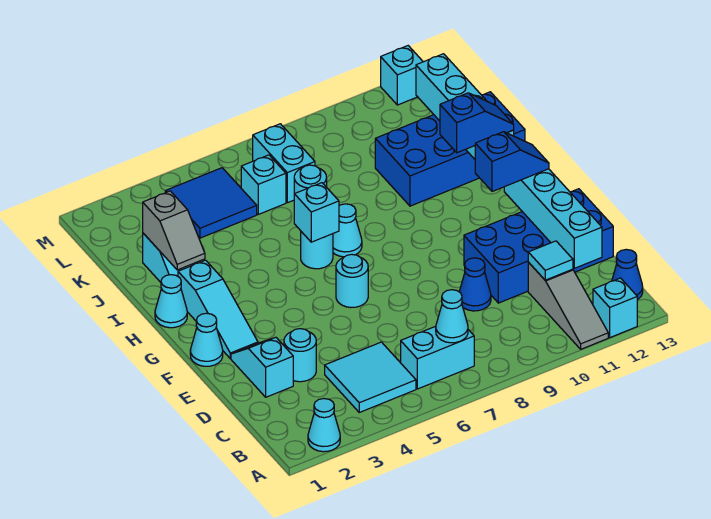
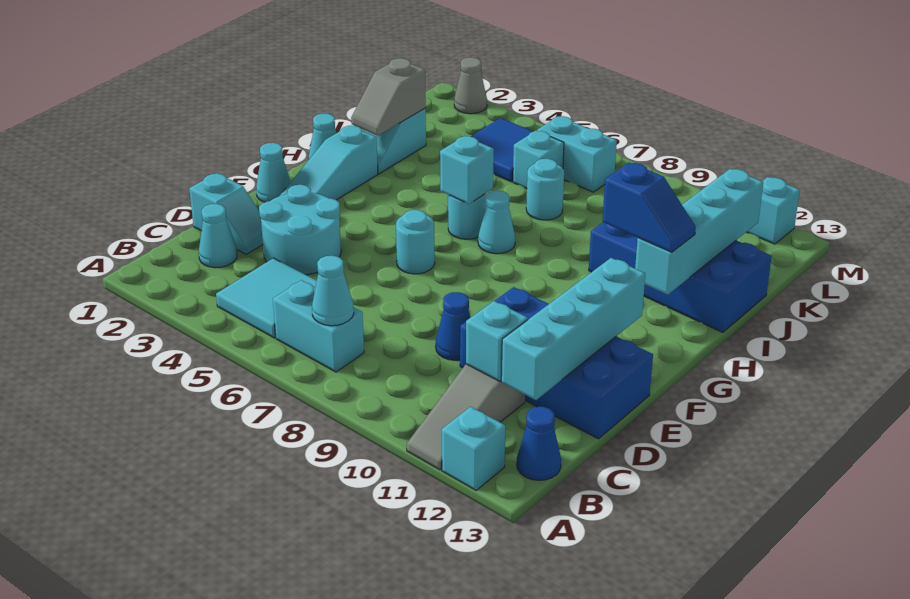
cyan 1x1 cone [308,399,340,452] -> cyan 1x1 cone moved to [199,204,237,268]
cyan 1x1 tile [528,241,573,280] -> cyan 1x1 brick [466,301,528,381]
cyan 1x2 slope [231,337,293,397] -> cyan 1x2 slope turned to [189,173,263,254]
cyan 1x1 round brick [284,329,316,382] -> cyan 2x2 round brick [259,185,341,275]
blue 1x2 slope [475,132,549,192] -> none
cyan 1x2 brick [253,124,315,203] -> cyan 1x2 brick turned to [537,116,617,192]
none -> grey 1x1 cone [454,57,487,114]

